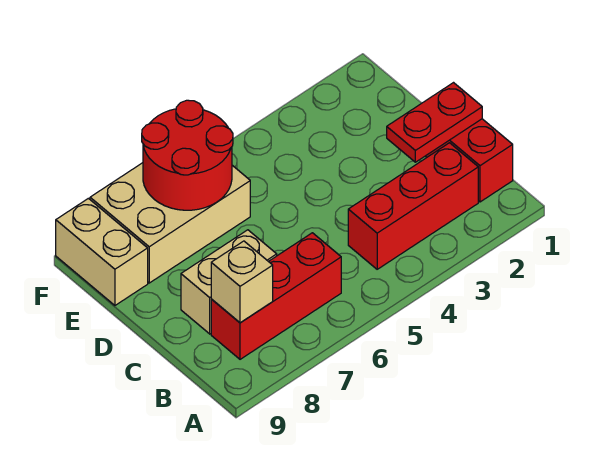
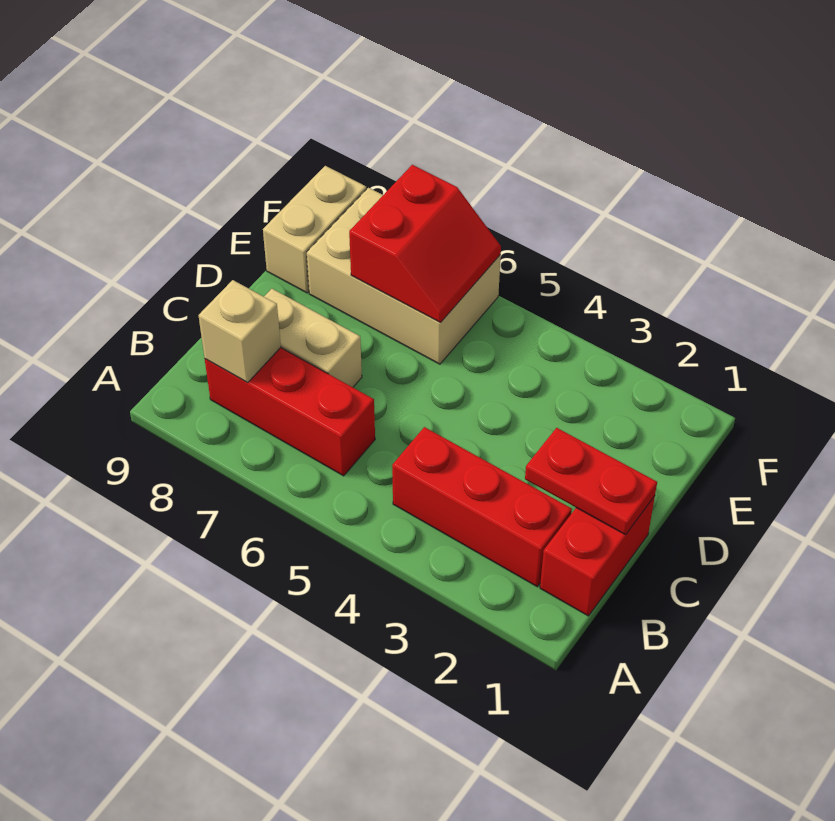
red 2x2 round brick [142,100,233,210] -> red 2x2 slope [349,165,501,322]

